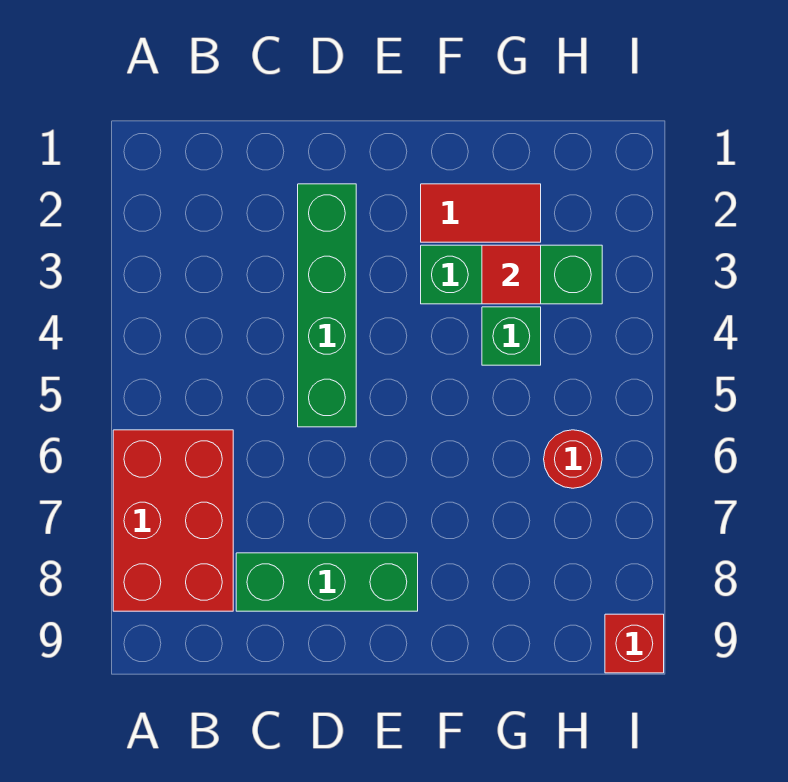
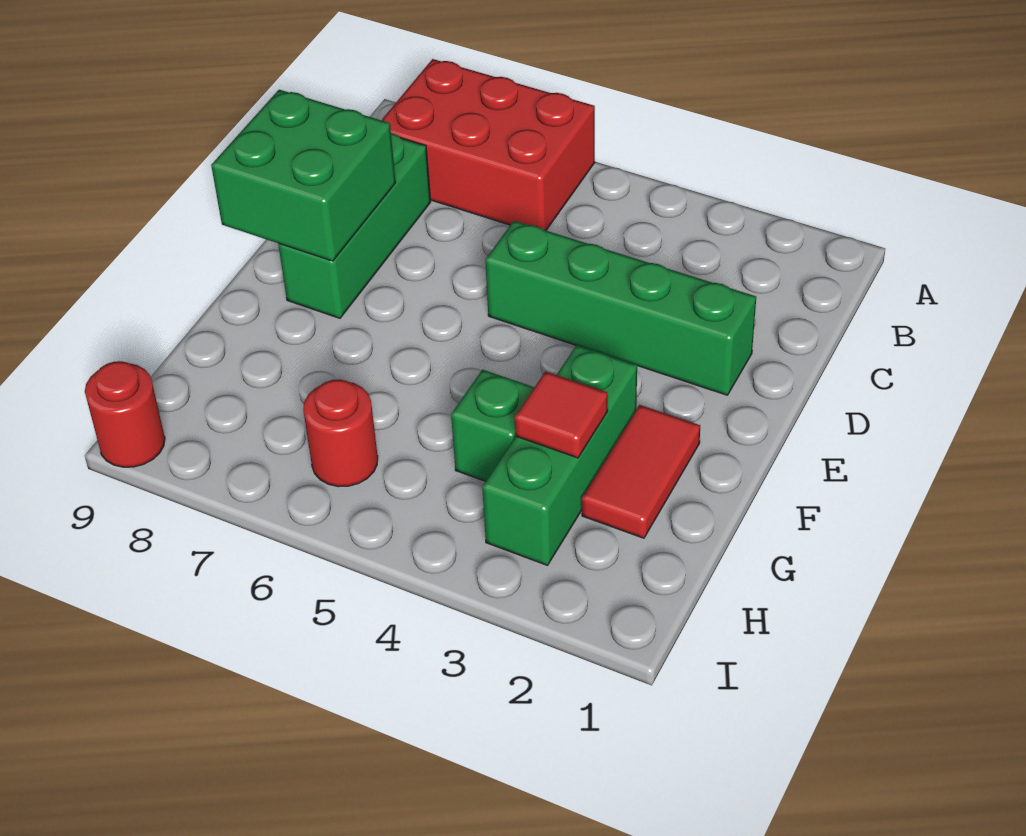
none -> green 2x2 brick [211,90,396,261]
red 1x1 brick [605,614,664,673] -> red 1x1 round brick [85,361,165,467]

